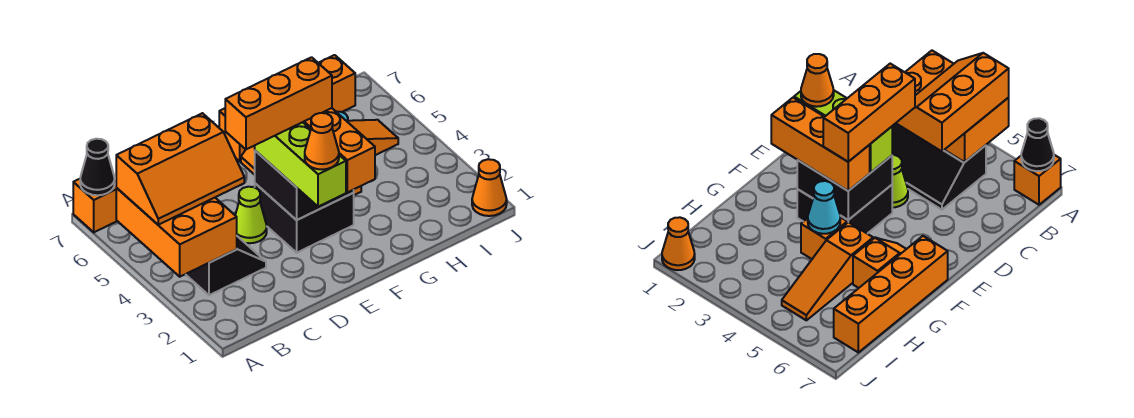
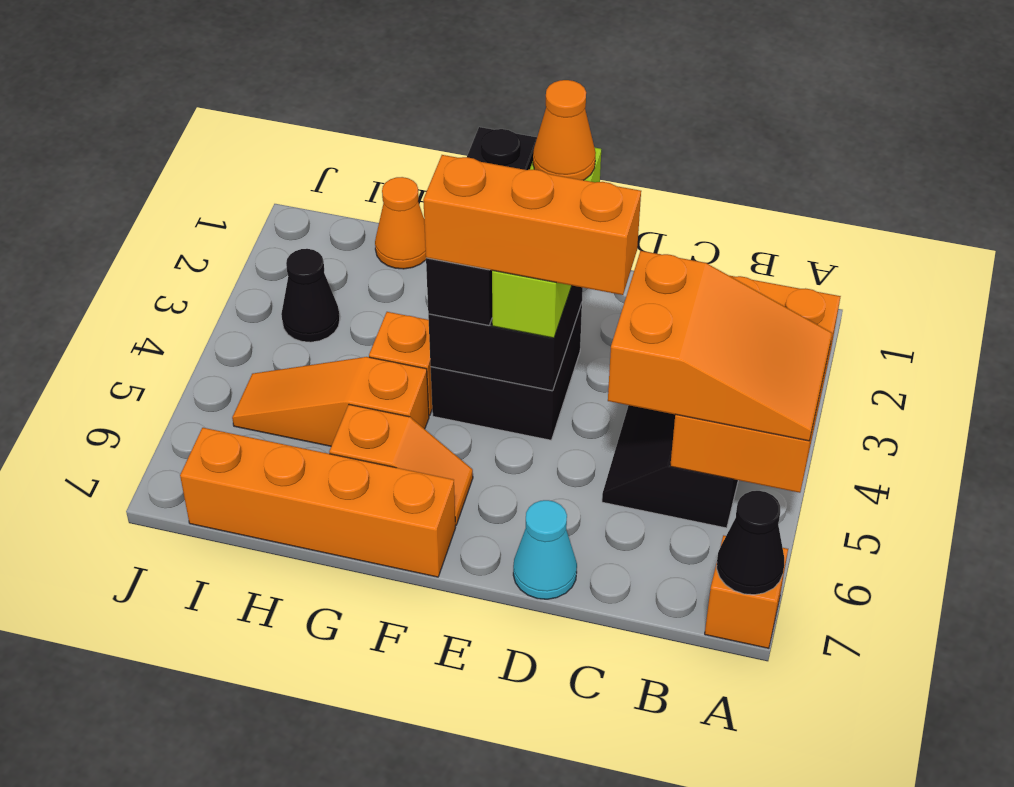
orange 2x3 slope [116,113,244,225] -> orange 2x3 slope turned to [608,251,832,441]
lime 1x1 cone [235,187,267,243] -> none
orange 1x3 brick [303,108,375,192] -> black 1x3 brick [426,127,537,325]
cyan 1x1 cone [808,181,840,234] -> cyan 1x1 cone moved to [513,500,577,599]
none -> black 1x1 cone [281,249,340,342]
orange 1x1 cone [472,159,507,216] -> orange 1x1 cone moved to [375,177,426,269]

